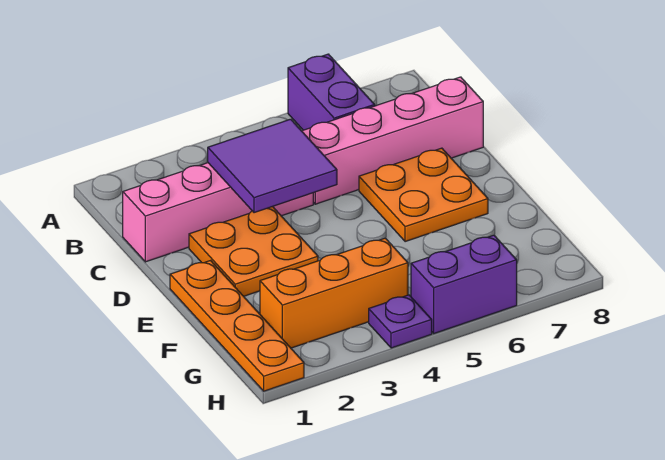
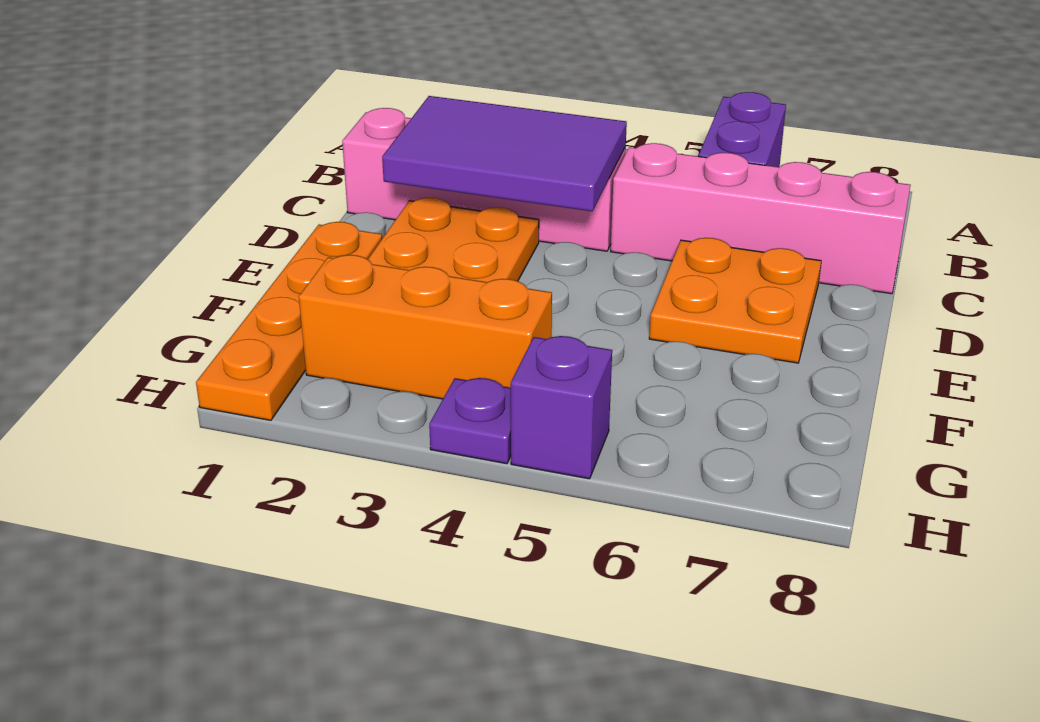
purple 2x2 tile [208,119,337,213] -> purple 2x3 tile [382,96,627,211]
purple 1x2 brick [411,235,517,333] -> purple 1x1 brick [511,336,612,479]

